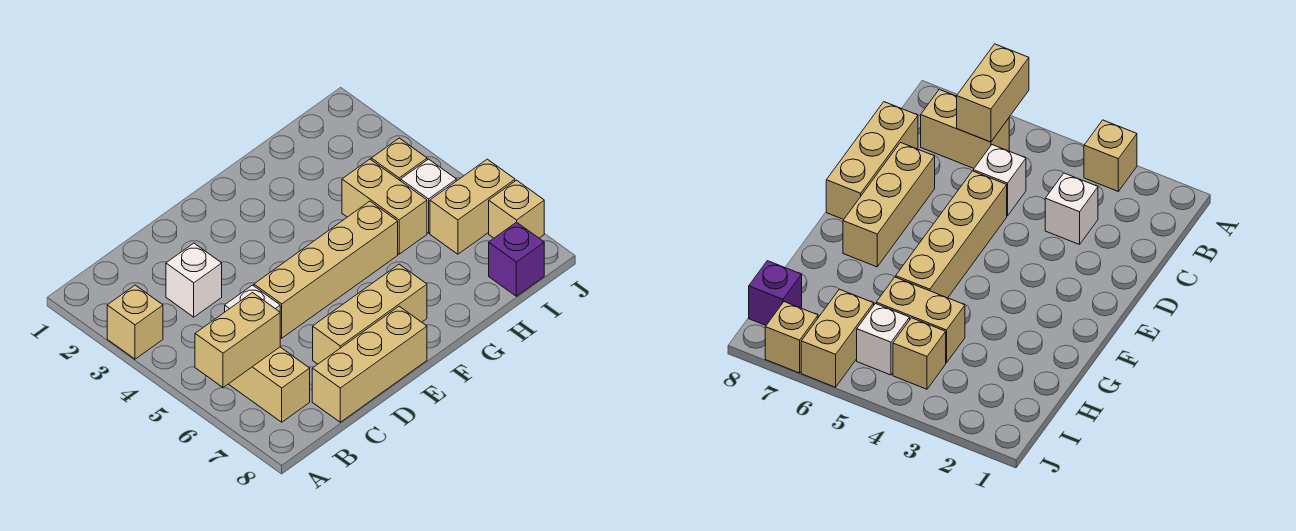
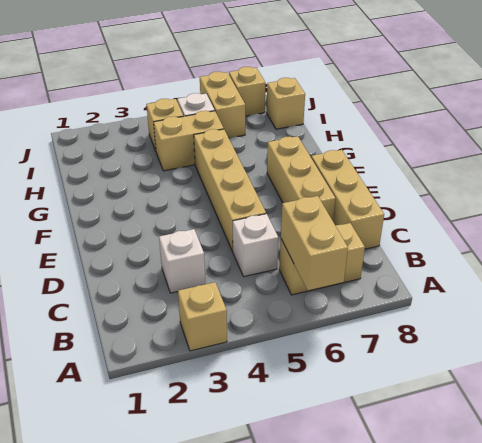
purple 1x1 brick [489,222,544,296] -> tan 1x1 brick [267,78,305,129]

